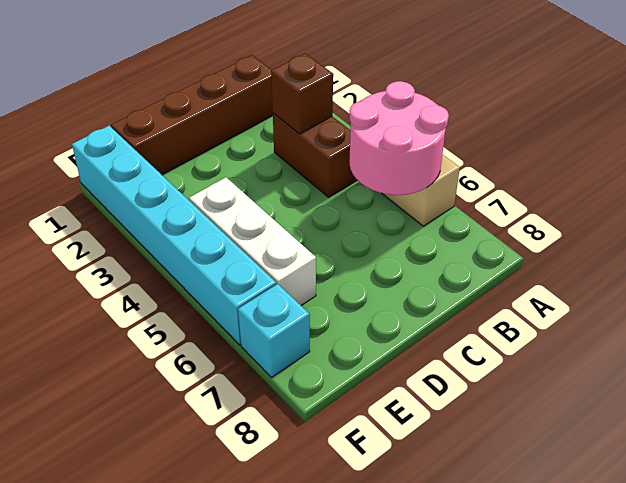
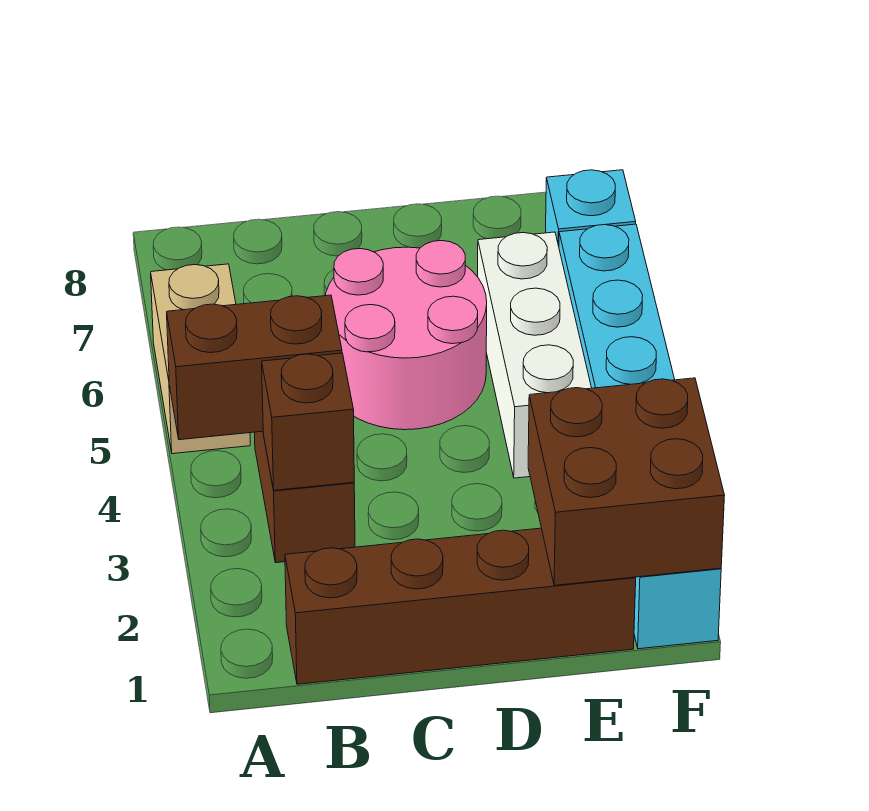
none -> brown 1x2 brick [167,295,342,440]
pink 2x2 round brick [349,81,449,195] -> pink 2x2 round brick moved to [325,241,487,430]
none -> brown 2x2 brick [528,378,725,585]

